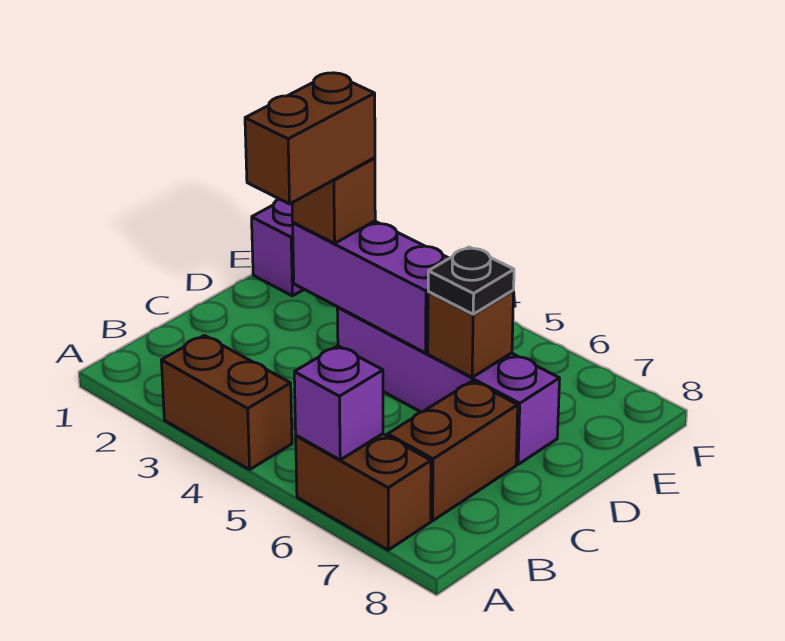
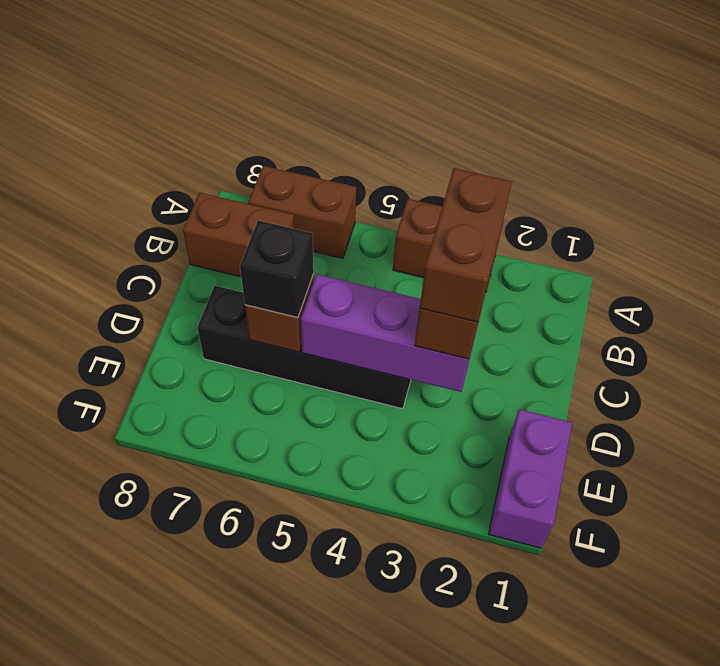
purple 1x1 brick [294,346,383,460] -> none
brown 1x2 brick [388,381,518,521] -> brown 1x2 brick turned to [183,193,295,277]
purple 1x4 brick [337,307,560,464] -> black 1x4 brick [197,286,411,409]
black 1x1 plate [428,247,514,314] -> black 1x1 brick [240,220,314,318]

